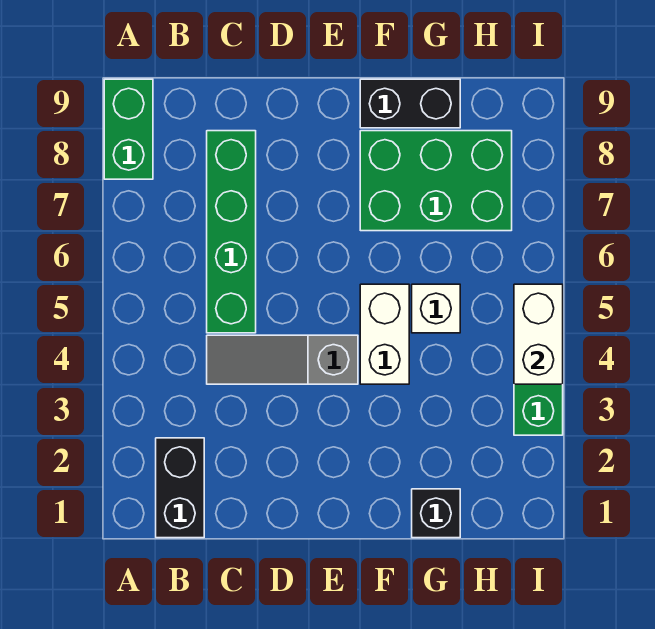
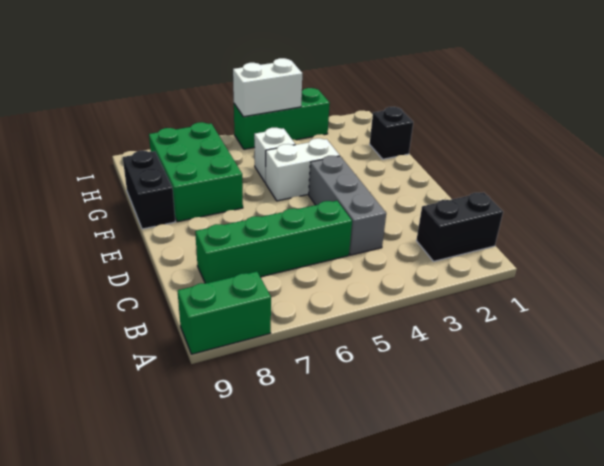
grey 1x3 slope [207,335,358,384] -> grey 1x3 brick [309,156,386,255]

